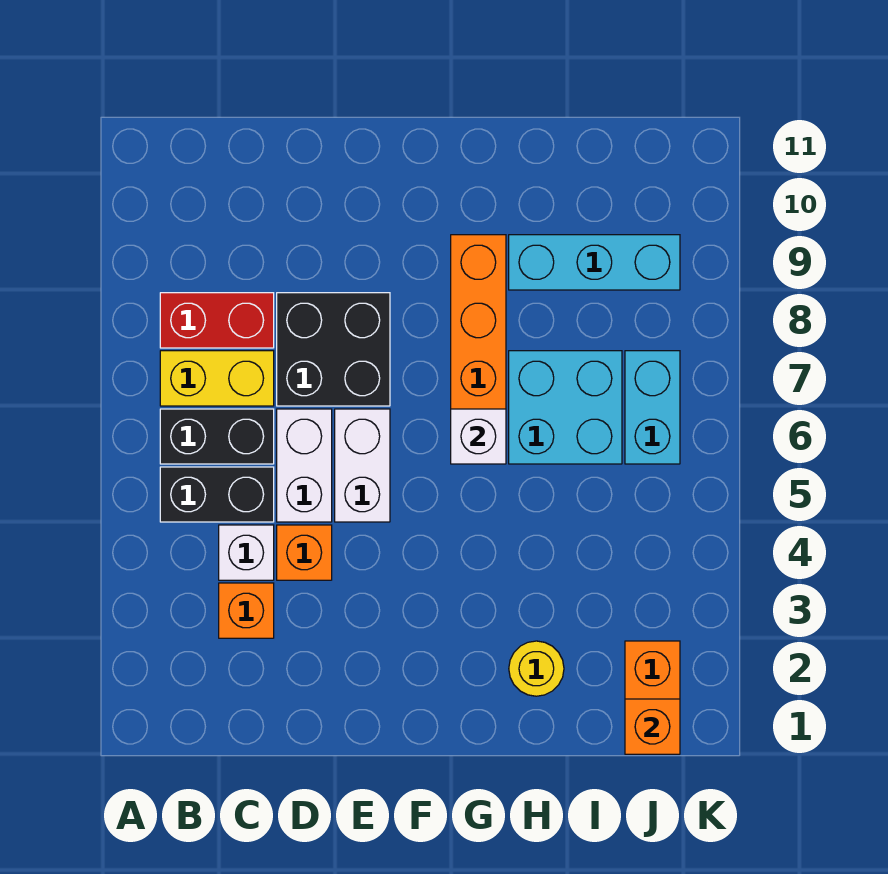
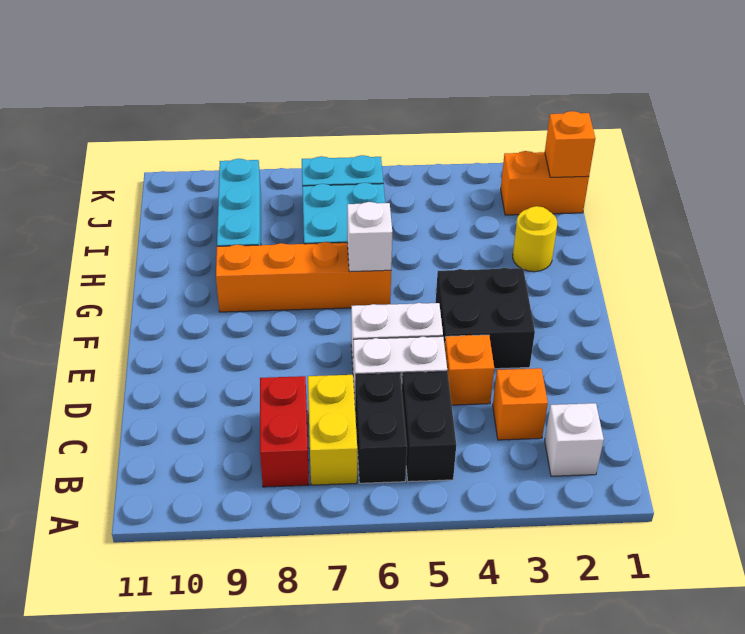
white 1x1 brick [219,525,274,580] -> white 1x1 brick moved to [545,403,604,476]
black 2x2 brick [277,293,390,406] -> black 2x2 brick moved to [436,268,535,369]

